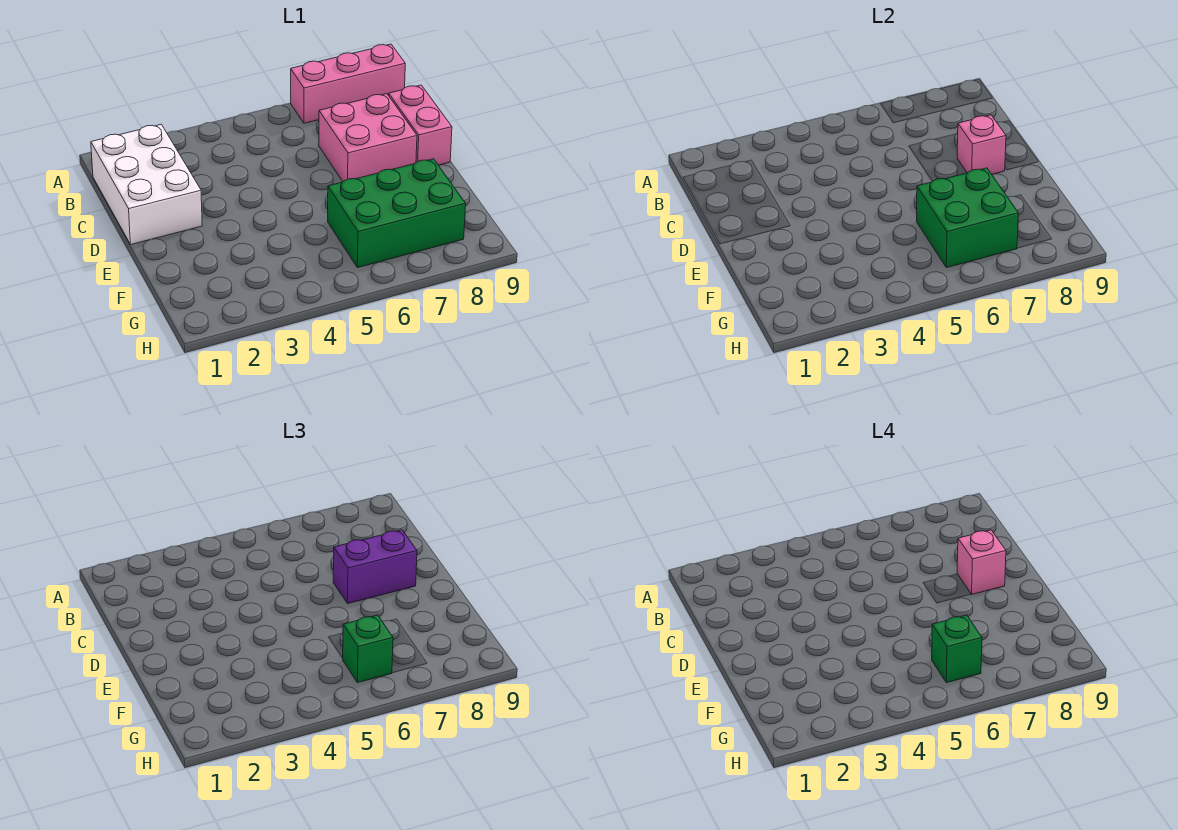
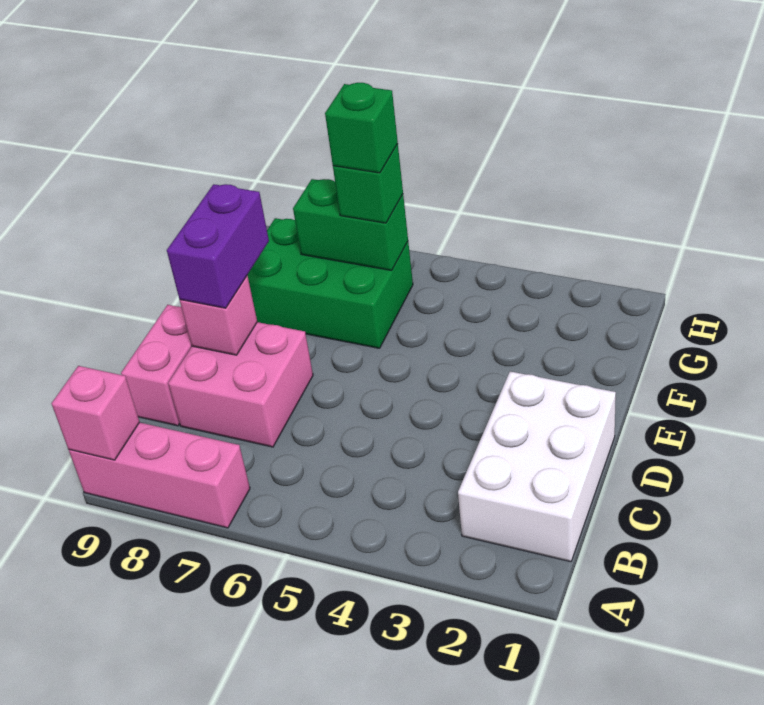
purple 1x2 brick [333,530,417,604] -> purple 1x2 brick turned to [167,184,269,308]
pink 1x1 brick [957,530,1006,594] -> pink 1x1 brick moved to [51,366,139,460]
green 2x2 brick [917,168,1018,268] -> green 1x2 brick [293,179,408,270]

